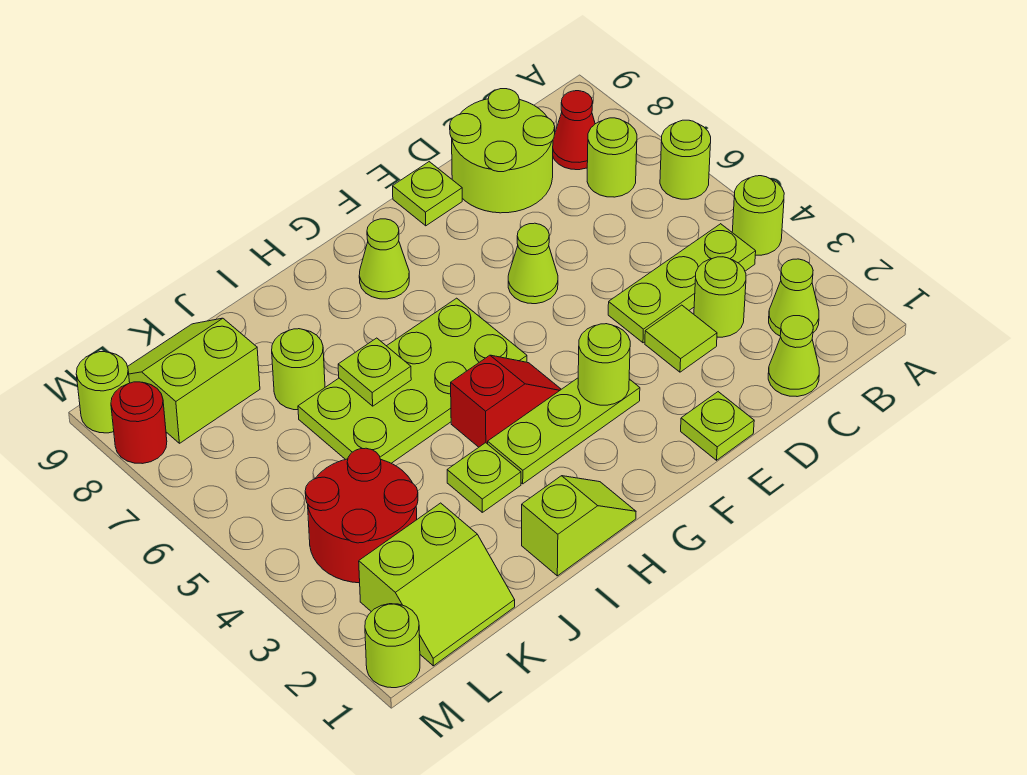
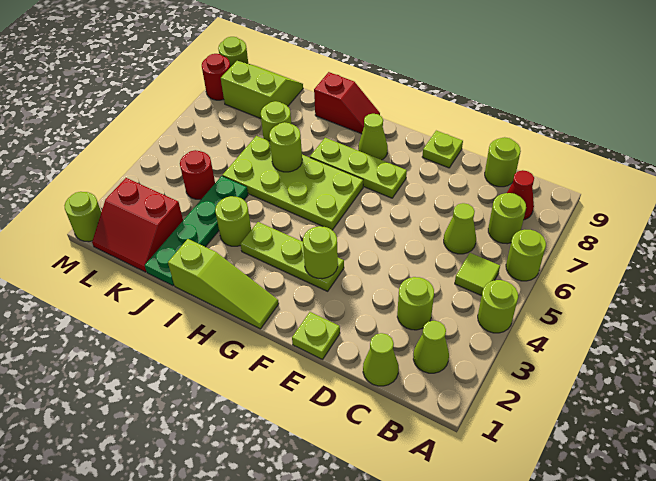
lime 1x3 plate [608,224,756,343] -> lime 1x3 plate moved to [310,138,407,198]
lime 2x2 round brick [450,89,555,213] -> lime 1x1 round brick [485,137,521,187]
lime 1x1 tile [645,305,717,372] -> lime 1x1 tile moved to [455,253,500,296]
lime 1x1 cone [508,223,558,304] -> lime 1x1 cone moved to [444,203,476,254]
red 1x2 slope [451,355,561,447] -> red 1x2 slope moved to [314,72,380,134]
lime 1x2 slope [522,476,636,576] -> lime 1x3 slope [168,239,279,329]
lime 1x1 plate [447,443,521,512] -> lime 1x1 round brick [215,196,251,246]
lime 1x1 plate [338,338,411,406] -> lime 1x1 round brick [269,122,302,172]
none -> green 1x4 plate [145,176,248,286]
lime 2x2 slope [359,503,515,666] -> red 2x2 slope [92,178,183,272]
red 2x2 round brick [305,448,418,583] -> red 1x1 round brick [180,150,215,200]

